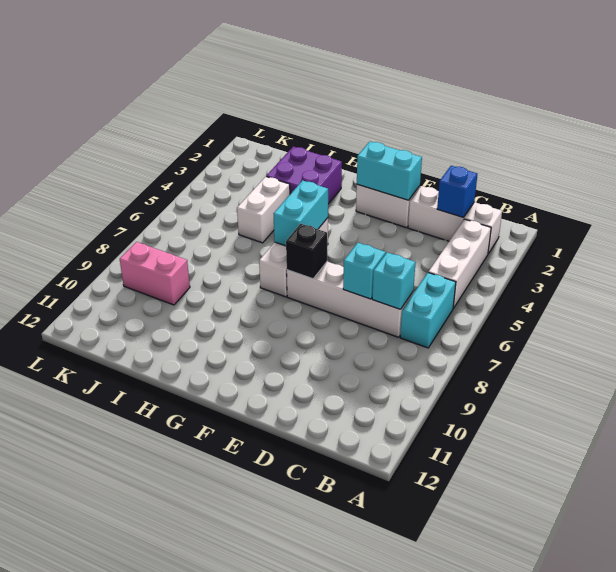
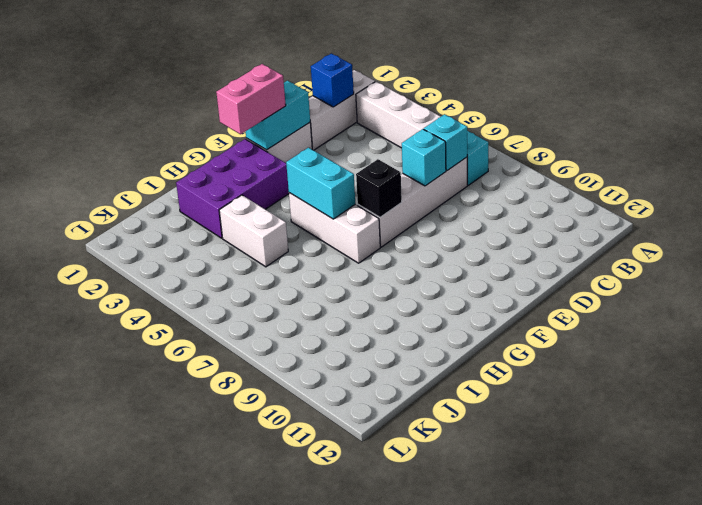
purple 2x2 brick [266,147,342,204] -> purple 2x3 brick [176,139,289,238]
pink 1x2 brick [120,242,190,305] -> pink 1x2 brick moved to [216,64,286,134]

